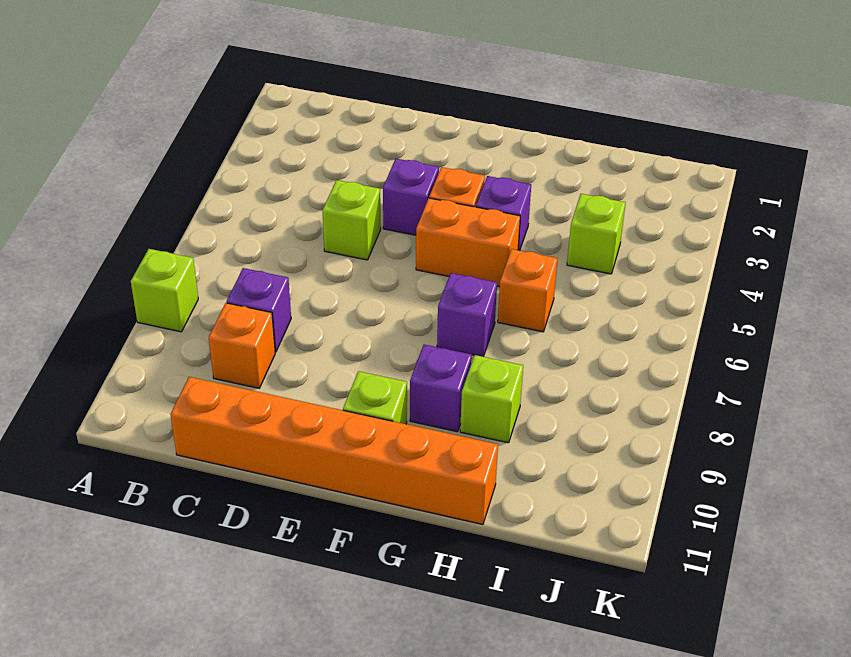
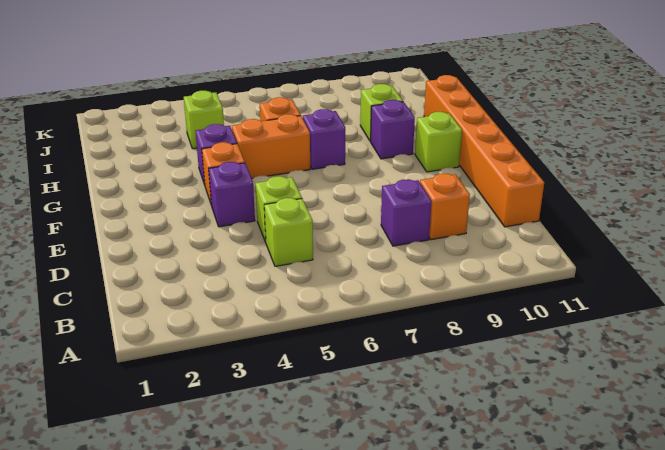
lime 1x1 brick [131,249,198,332] -> lime 1x1 brick moved to [264,198,313,266]
orange 1x2 brick [416,198,520,287] -> orange 1x2 brick turned to [232,114,310,178]

